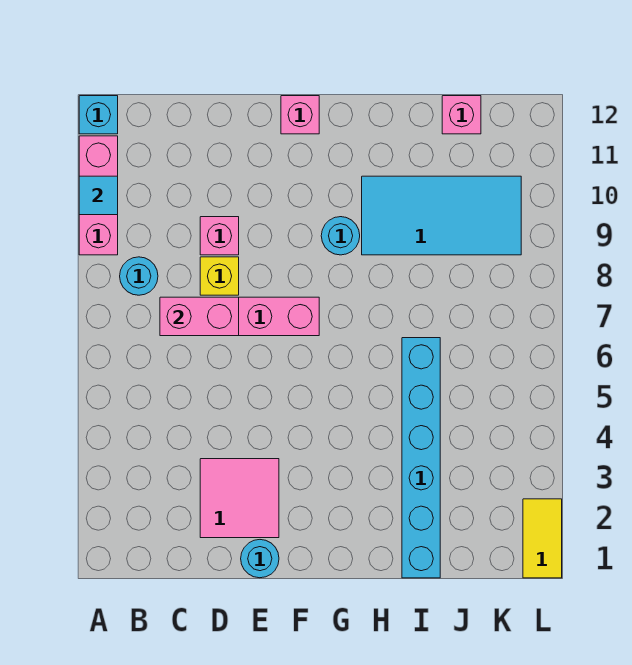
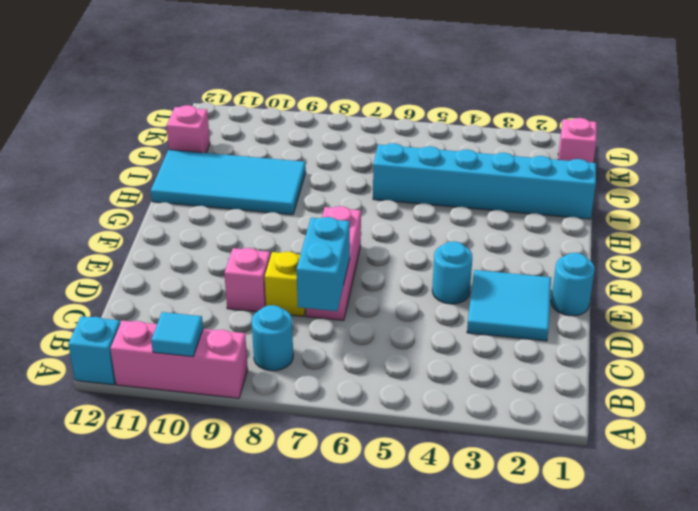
pink 1x2 brick [160,297,239,336] -> cyan 1x2 brick [296,217,350,311]
pink 2x2 tile [200,459,279,538] -> cyan 2x2 tile [467,270,551,341]
pink 1x1 brick [281,96,319,134] -> pink 1x1 brick moved to [558,118,597,163]
cyan 1x1 round brick [321,217,360,255] -> cyan 1x1 round brick moved to [432,241,472,304]
cyan 2x4 tile [362,176,521,255] -> cyan 2x4 tile turned to [151,150,306,215]
yellow 1x2 tile [523,499,562,578] -> none

